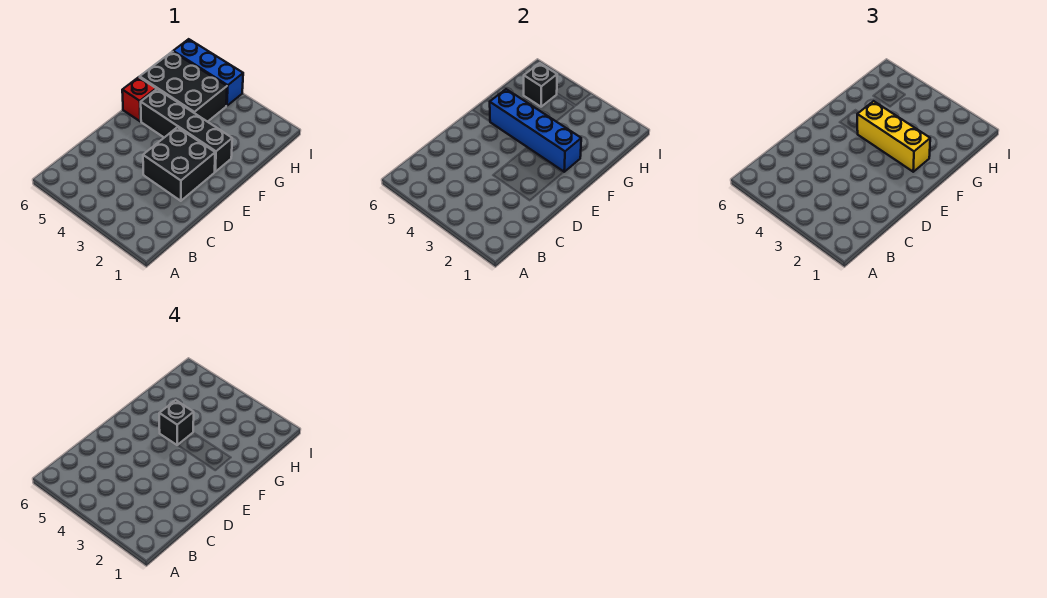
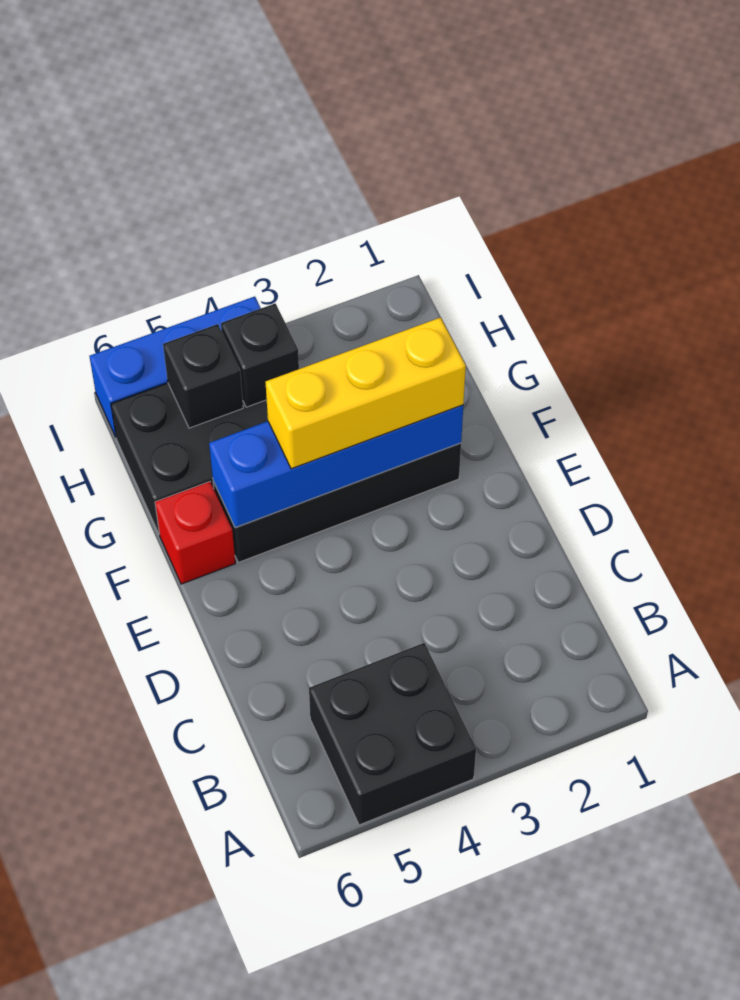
black 2x2 brick [143,127,215,201] -> black 2x2 brick moved to [309,643,476,825]
black 1x1 brick [159,400,194,445] -> black 1x1 brick moved to [221,303,299,407]

